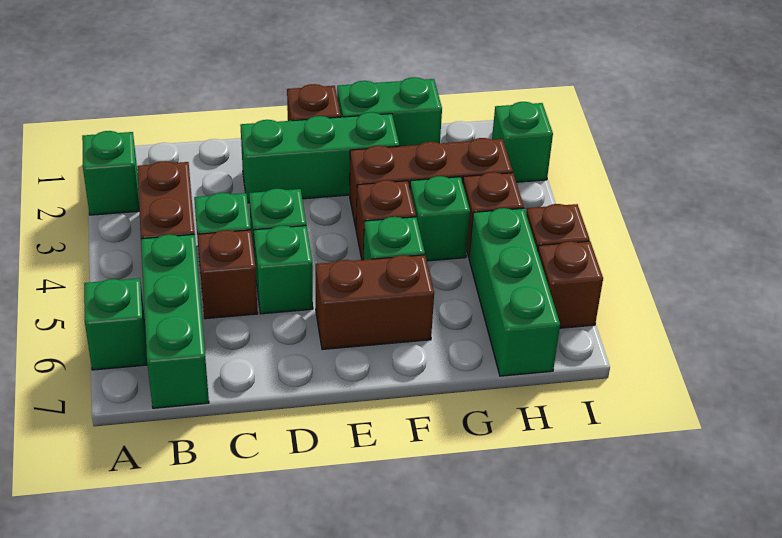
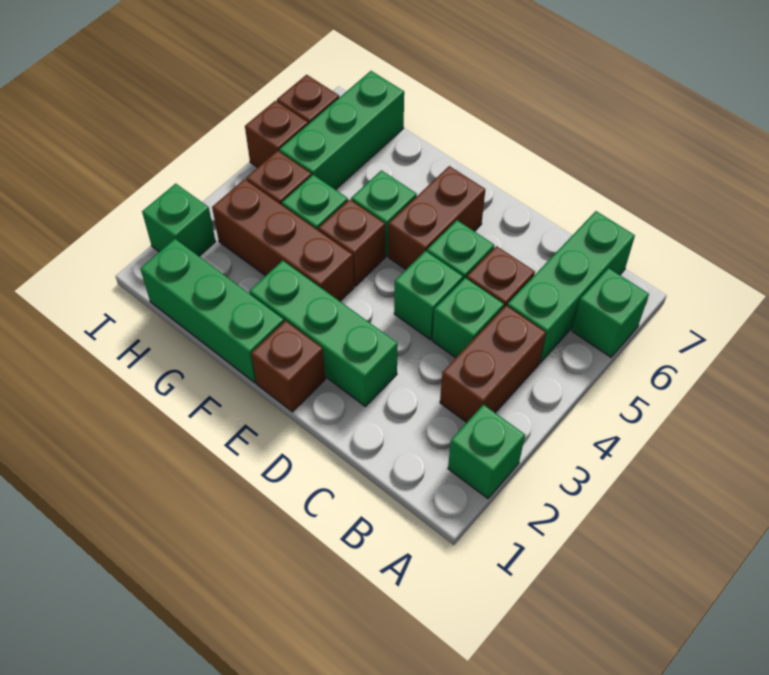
brown 1x2 brick [316,255,434,350] -> brown 1x2 brick turned to [388,166,485,269]
green 1x2 brick [337,77,442,146] -> green 1x3 brick [140,239,284,383]

